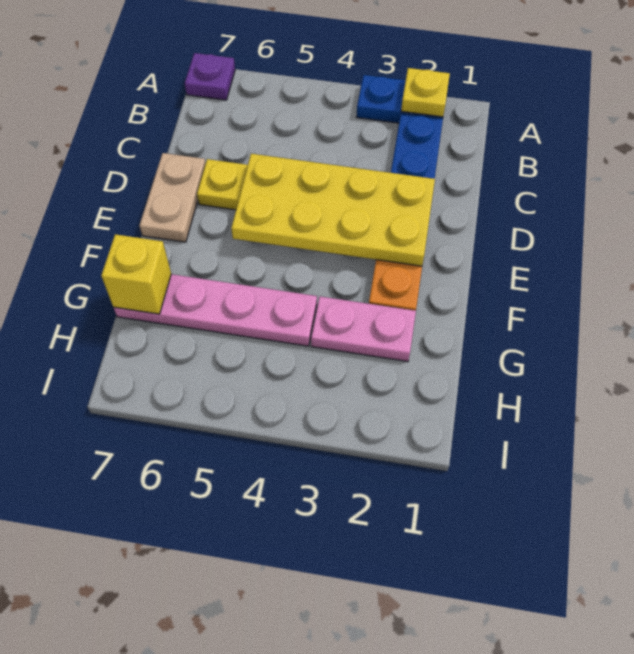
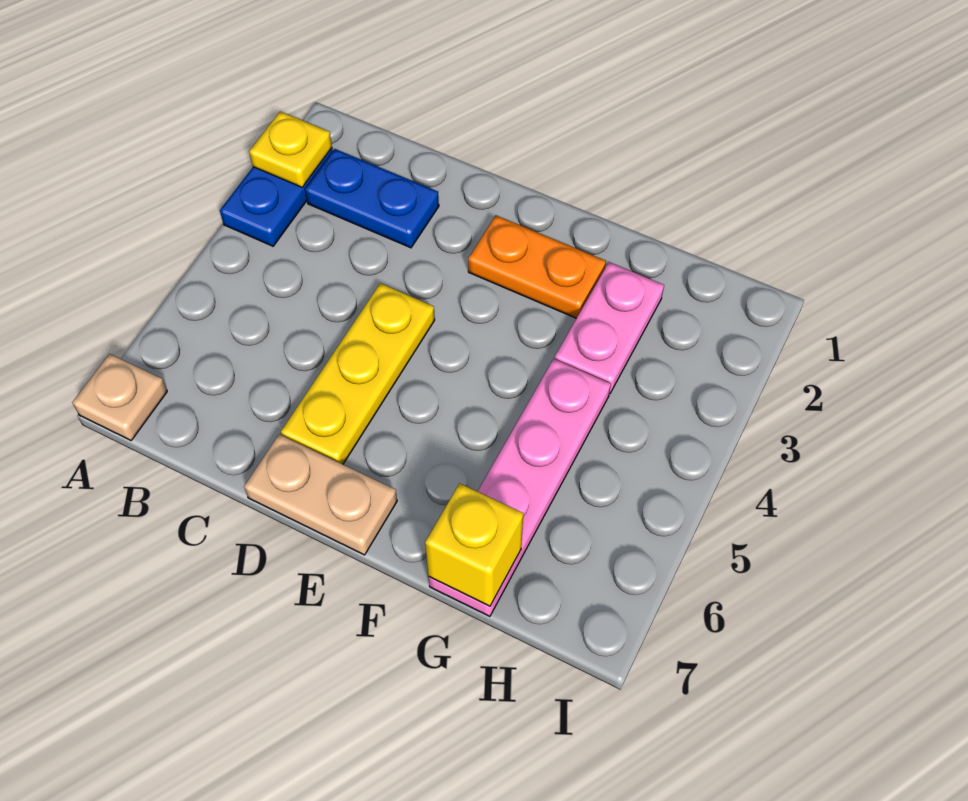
purple 1x1 plate [185,53,235,100] -> tan 1x1 plate [72,354,167,441]
yellow 2x4 plate [231,154,435,266] -> none

